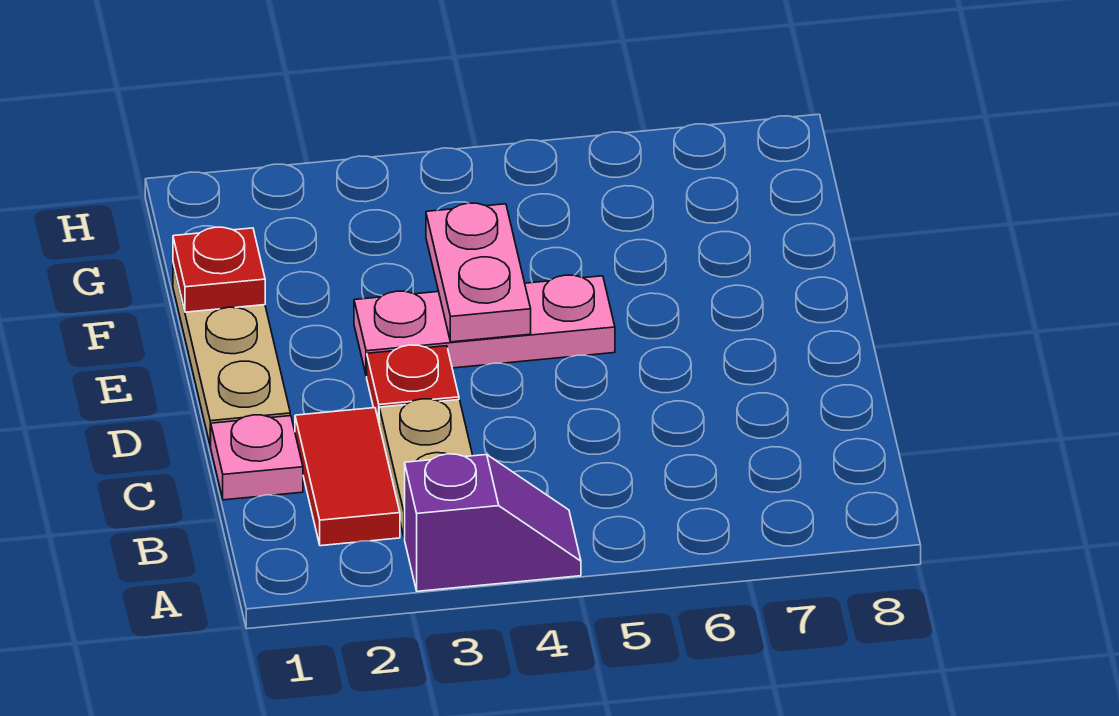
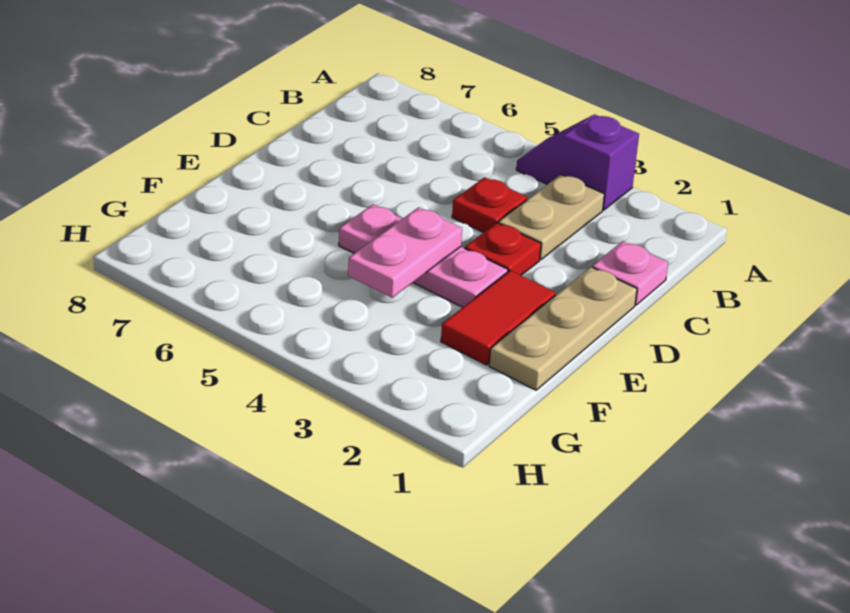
red 1x2 tile [295,408,400,546] -> red 1x2 tile moved to [441,271,556,365]
red 1x1 plate [173,227,265,312] -> red 1x1 plate moved to [452,177,527,233]

